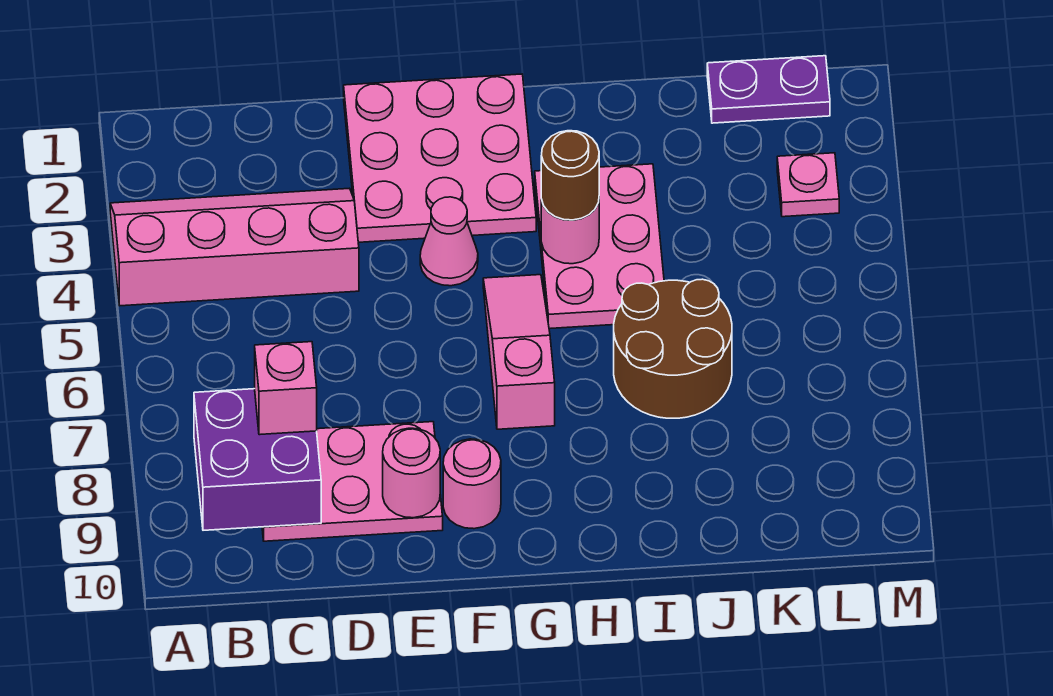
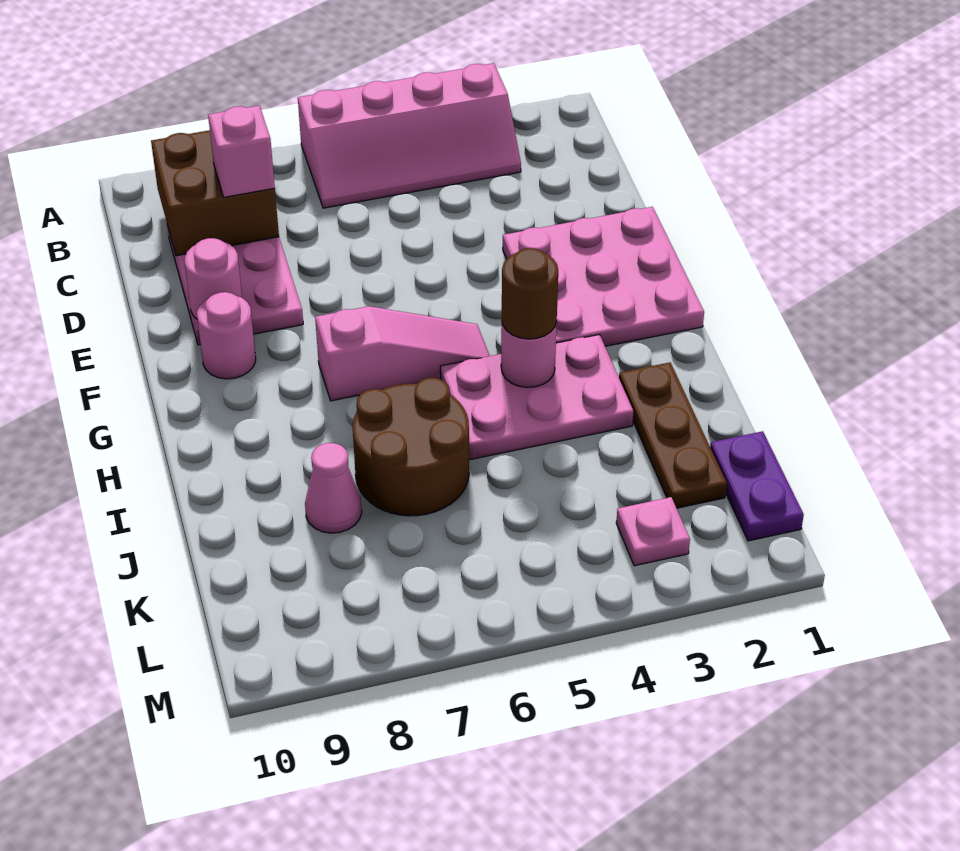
pink 2x4 slope [110,188,359,306] -> pink 2x4 slope turned to [298,63,521,208]
purple 2x2 brick [194,389,321,530] -> brown 2x2 brick [151,130,279,256]
pink 1x1 cone [420,197,478,286] -> pink 1x1 cone moved to [305,443,362,533]
none -> brown 1x3 plate [619,362,727,508]

